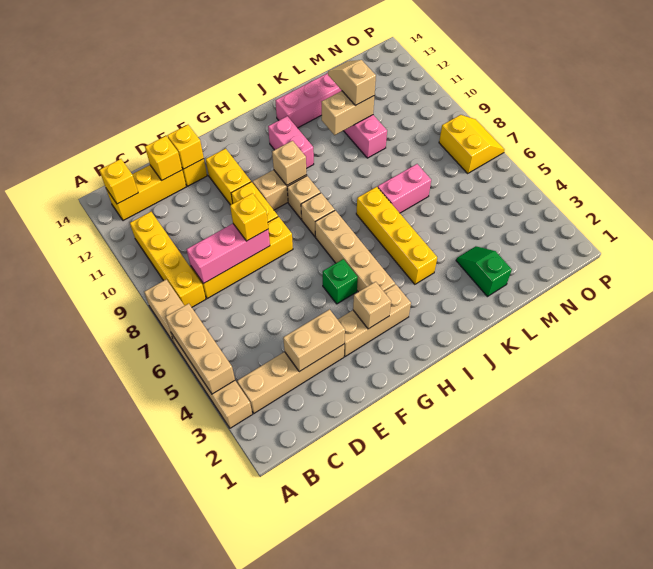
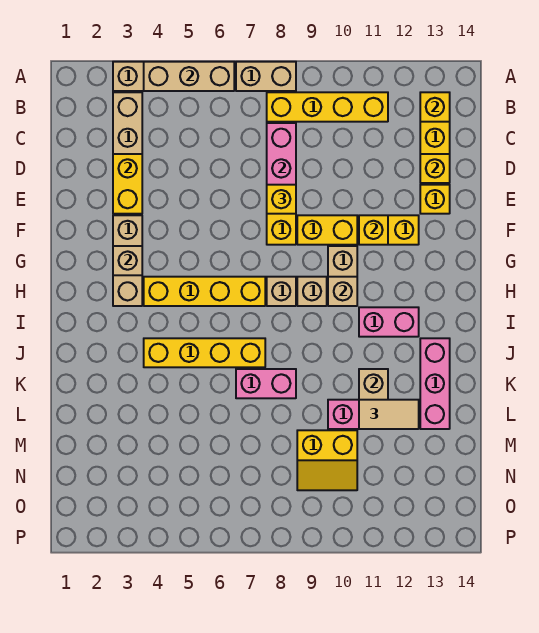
tan 1x2 brick [283,309,345,372] -> yellow 1x2 brick [113,154,142,214]
yellow 1x1 brick [167,125,204,169] -> yellow 1x1 brick moved to [359,215,388,245]
green 1x1 brick [323,259,358,304] -> none
tan 1x4 brick [315,210,395,292] -> yellow 1x4 brick [144,277,265,306]
pink 1x2 brick [378,164,431,213] -> pink 1x2 brick turned to [236,369,296,398]
green 1x2 slope [456,246,512,297] -> none
tan 1x2 slope [328,60,376,106] -> tan 1x2 tile [359,400,419,429]
yellow 2x2 slope [439,115,505,173] -> yellow 2x2 slope moved to [297,430,357,490]

